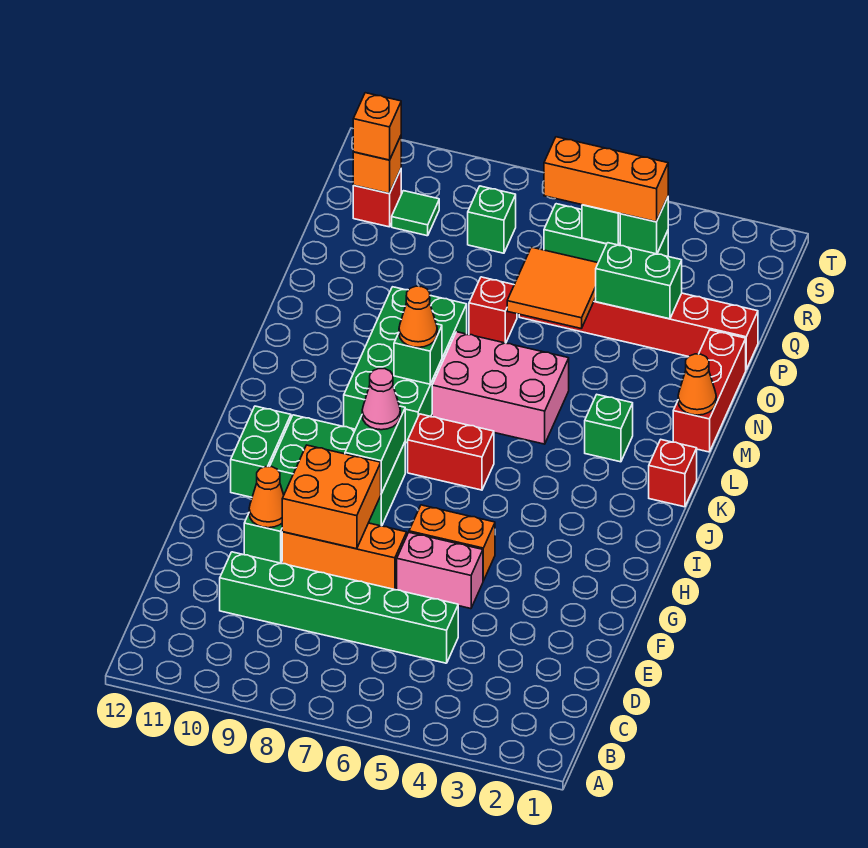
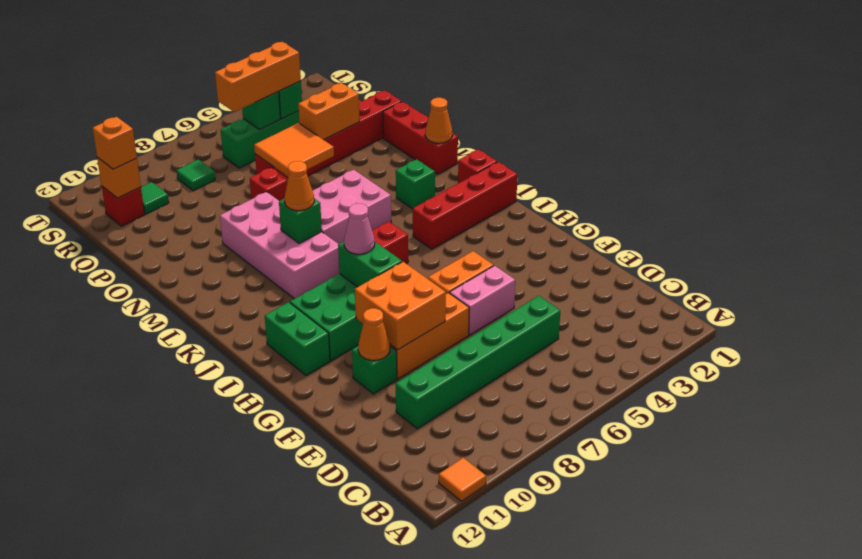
none -> orange 1x1 tile [439,458,486,501]
none -> red 1x4 brick [413,162,517,249]
green 2x4 brick [344,287,467,443] -> pink 2x4 brick [220,192,339,299]
green 1x2 brick [596,243,682,319] -> orange 1x2 brick [298,83,360,140]
green 1x1 brick [468,186,516,253] -> green 1x1 tile [177,160,215,191]

